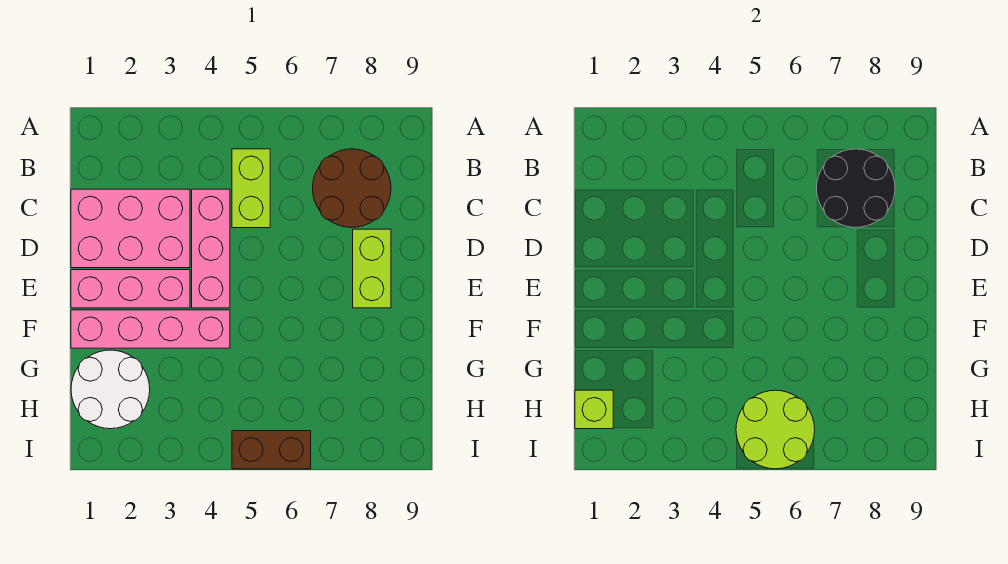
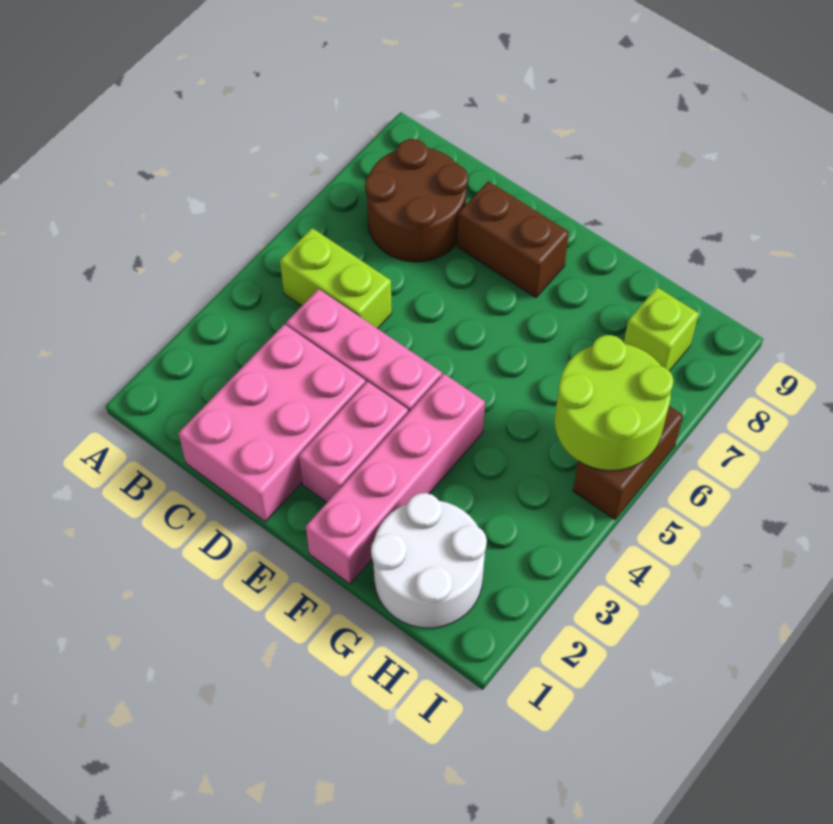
black 2x2 round brick [817,149,895,227] -> none
lime 1x2 brick [353,229,391,308] -> brown 1x2 brick [457,181,569,298]
pink 1x3 brick [71,270,190,308] -> pink 1x2 brick [299,382,408,502]
lime 1x1 brick [575,390,613,429] -> lime 1x1 brick moved to [624,287,699,371]

